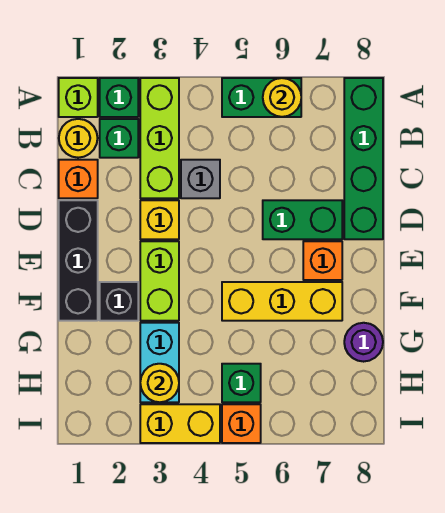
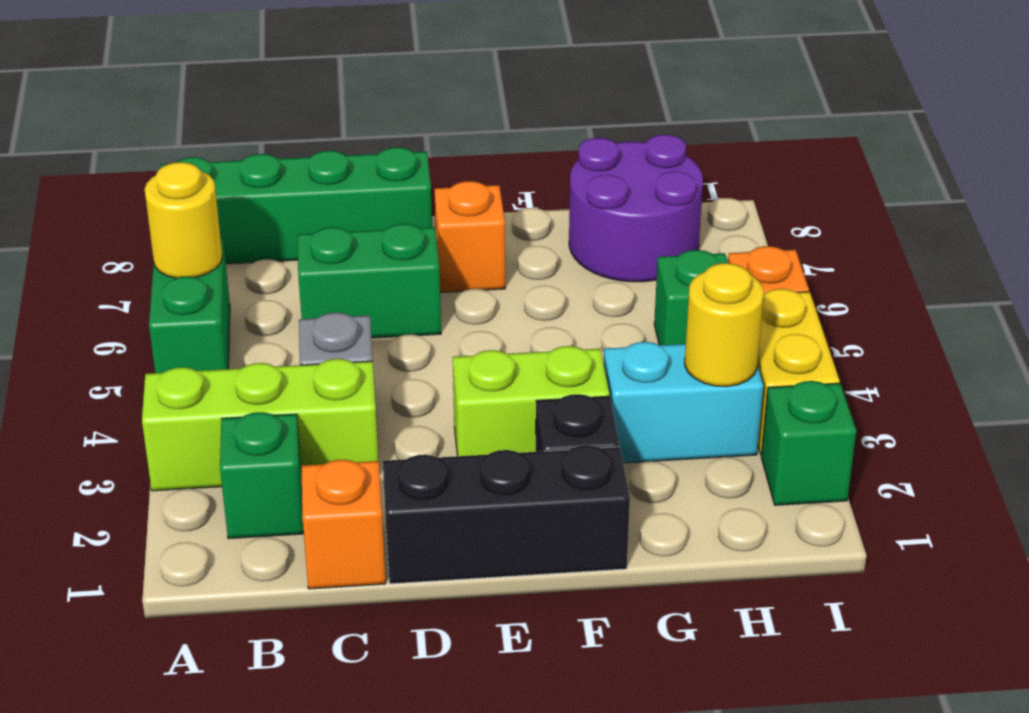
lime 1x1 brick [59,78,98,117] -> none
green 1x1 brick [100,78,138,117] -> green 1x1 brick moved to [761,381,856,505]
yellow 1x1 round brick [59,119,98,158] -> none
yellow 1x1 brick [140,200,179,239] -> none
green 1x2 brick [263,200,342,239] -> green 1x2 brick turned to [298,224,441,338]
yellow 1x3 brick [222,282,342,321] -> none
purple 1x1 round brick [344,323,383,362] -> purple 2x2 round brick [569,134,703,282]

